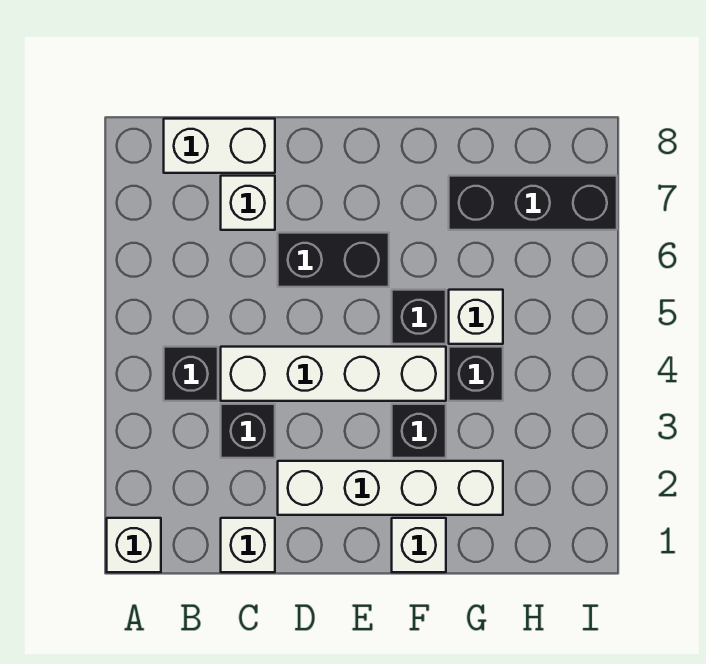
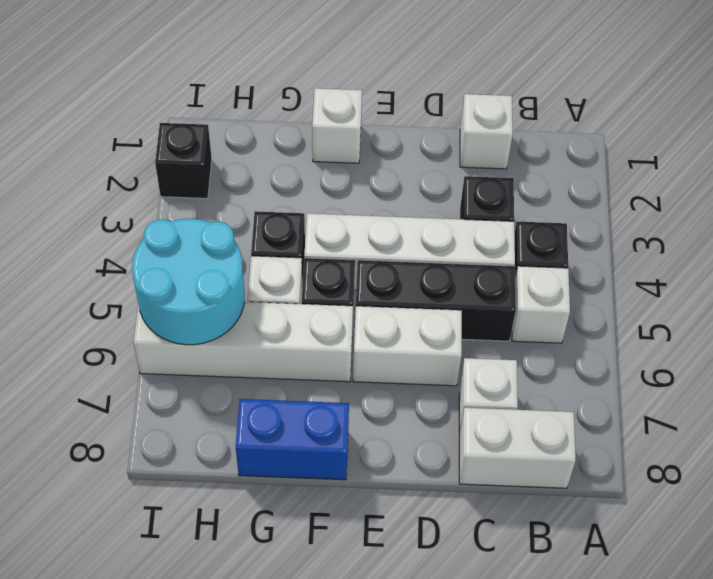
white 1x1 brick [107,518,161,572] -> white 1x1 brick moved to [512,266,570,343]
white 1x4 brick [278,461,503,515] -> white 1x4 brick moved to [133,302,353,382]
black 1x2 brick [278,233,389,287] -> white 1x2 brick [353,306,462,386]
black 1x1 brick [392,404,446,458] -> black 1x1 brick moved to [155,123,212,199]
none -> blue 1x2 brick [236,399,349,480]
black 1x3 brick [449,176,617,230] -> black 1x3 brick moved to [356,260,516,341]
none -> cyan 2x2 round brick [132,219,245,345]

